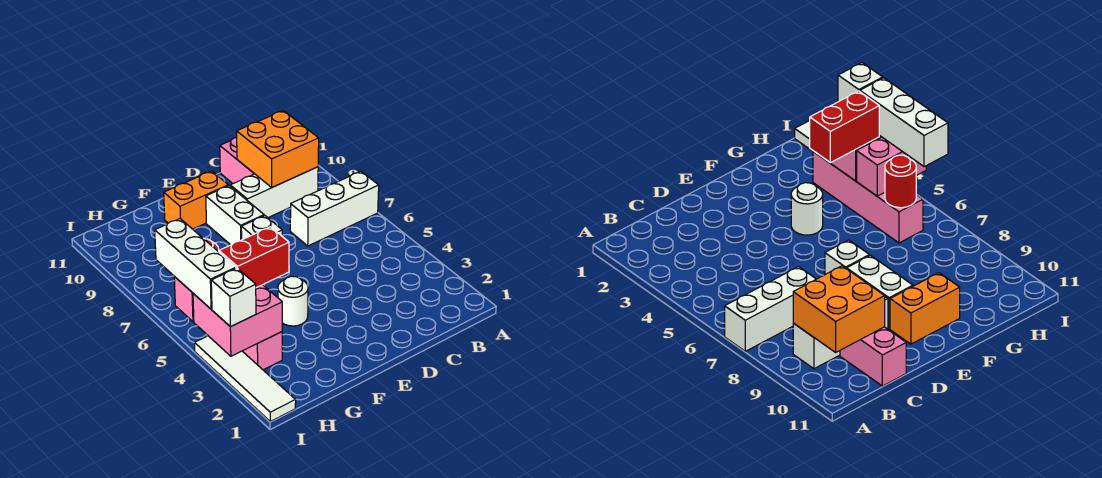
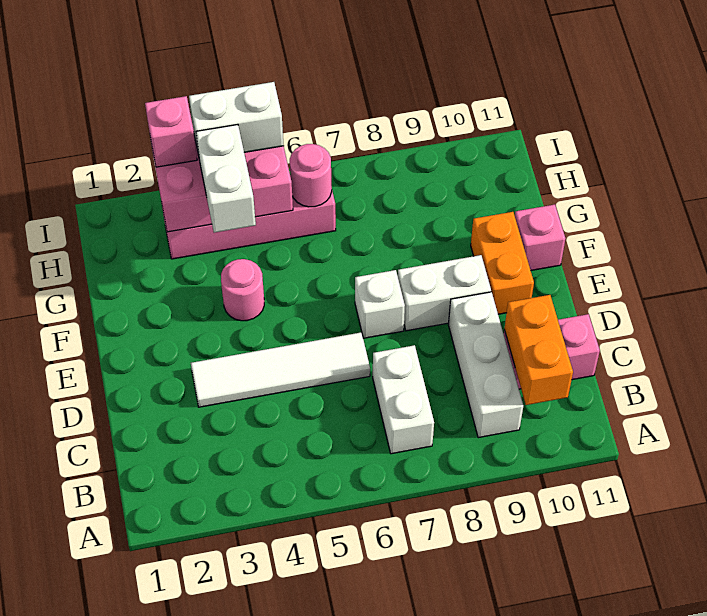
white 1x3 brick [290,171,379,246] -> white 1x2 brick [373,345,434,454]
orange 2x2 brick [237,111,319,187] -> orange 1x2 brick [504,295,573,405]
white 1x1 round brick [278,276,308,326] -> pink 1x1 round brick [221,259,264,321]
none -> pink 1x1 brick [515,205,565,270]
red 1x2 brick [219,227,289,288] -> white 1x2 brick [196,125,256,233]
red 1x1 round brick [885,155,916,208] -> pink 1x1 round brick [290,144,332,207]
white 1x4 tile [194,336,296,421] -> white 1x4 tile moved to [191,332,370,407]
white 1x1 brick [211,268,256,327] -> pink 1x1 brick [145,96,197,167]
white 1x3 brick [155,219,236,309] -> white 1x2 brick [189,82,284,155]

